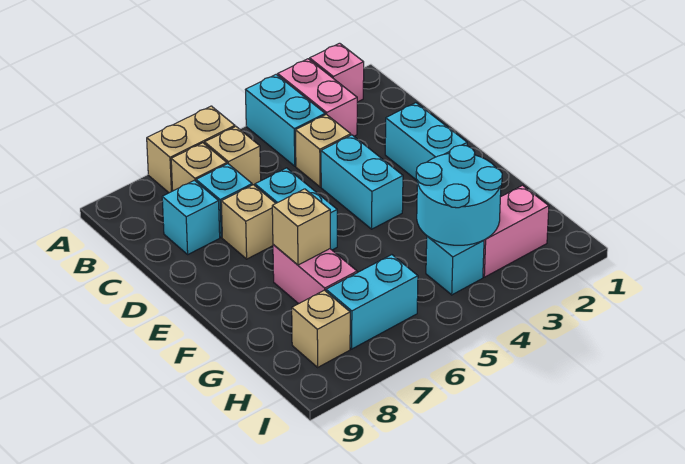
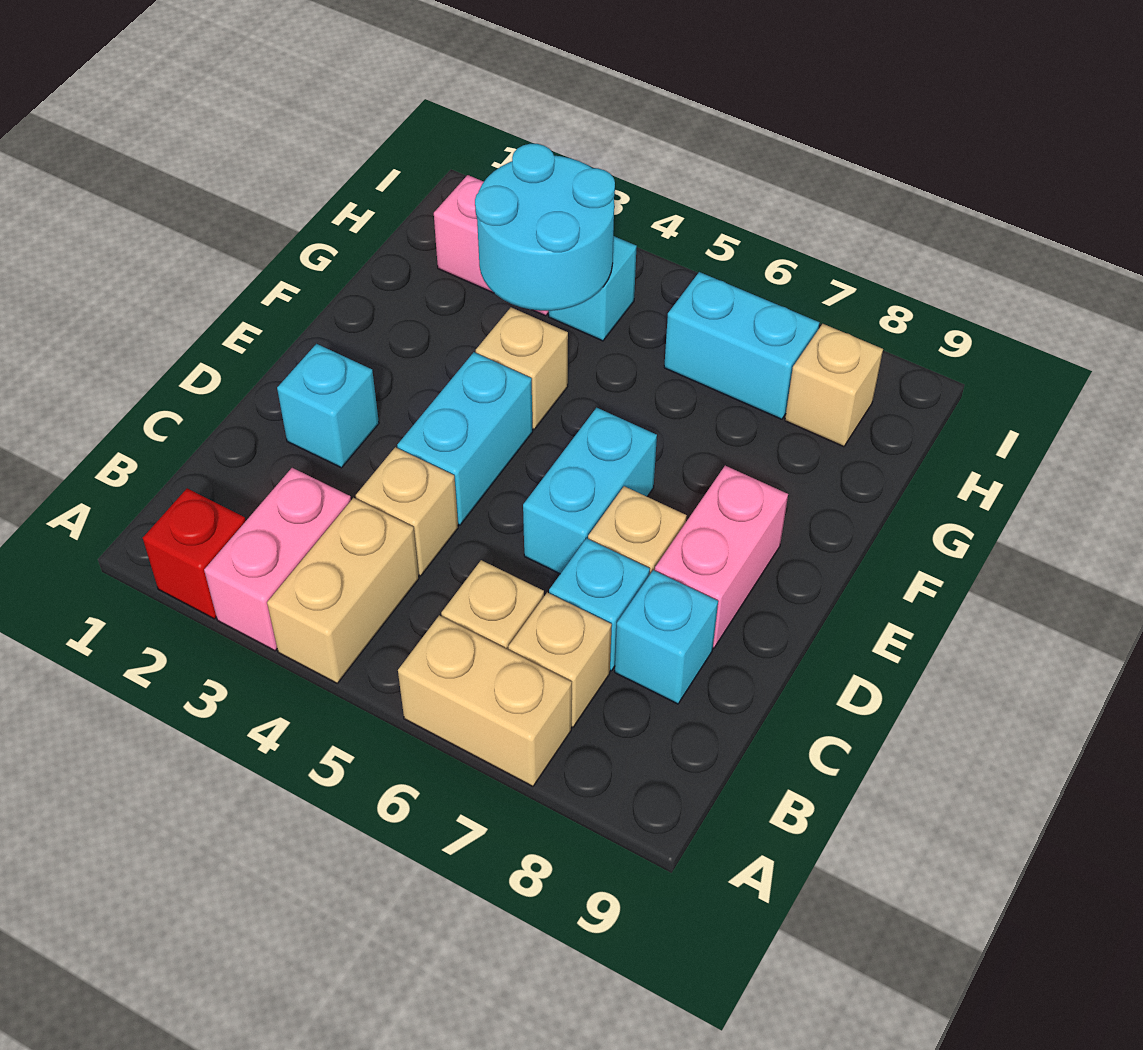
pink 1x1 brick [310,43,364,102] -> red 1x1 brick [143,488,246,619]
cyan 1x2 brick [246,75,325,166] -> tan 1x2 brick [267,498,419,683]
cyan 1x2 brick [385,103,467,180] -> cyan 1x1 brick [277,344,379,468]
pink 1x2 brick [273,244,357,304] -> pink 1x2 brick moved to [655,466,788,648]
tan 1x1 brick [272,189,330,265] -> tan 1x1 brick moved to [476,307,568,429]

